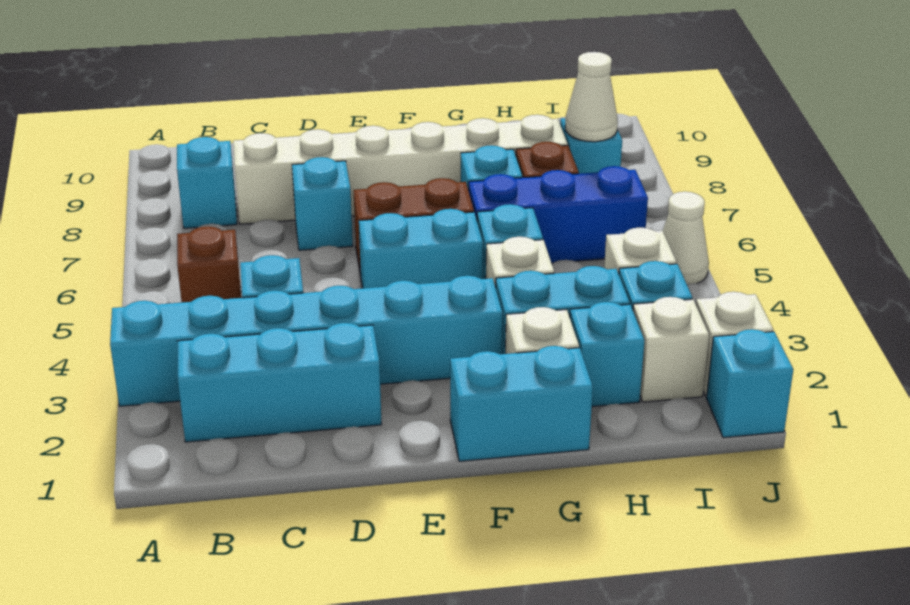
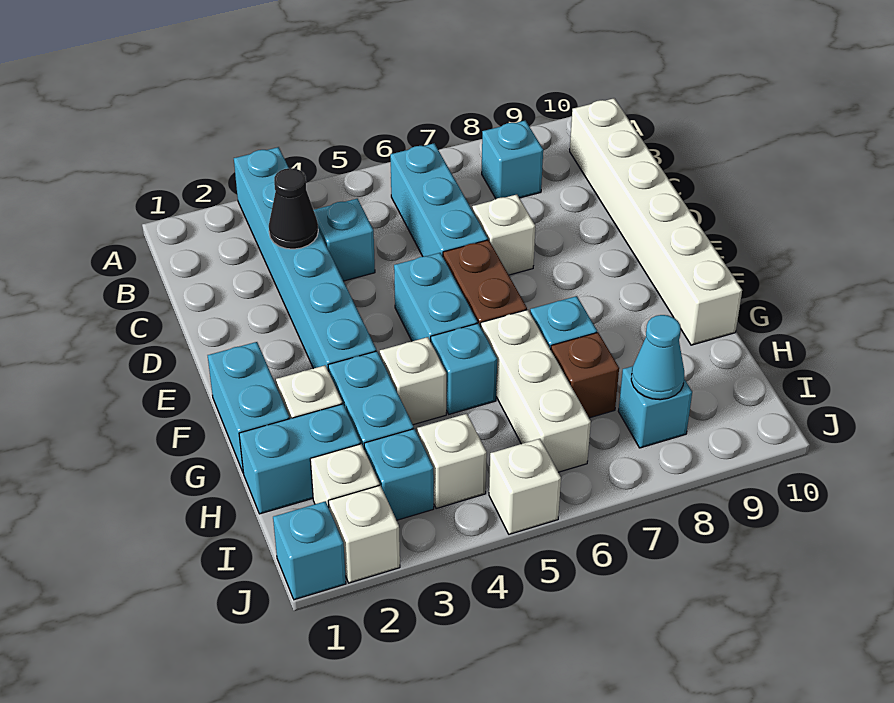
cyan 1x3 brick [178,323,382,442] -> cyan 1x3 brick moved to [390,143,488,256]
brown 1x1 brick [177,226,241,302] -> none
none -> black 1x1 cone [269,168,318,249]
white 1x6 brick [233,115,568,224] -> white 1x6 brick moved to [570,98,742,345]
cyan 1x1 brick [292,157,353,250] -> white 1x1 brick [472,195,535,275]
blue 1x3 brick [469,166,648,263] -> white 1x3 brick [481,310,591,472]
cyan 1x1 brick [570,302,645,406] -> cyan 1x2 brick [239,404,361,514]
white 1x1 cone [565,52,618,142] -> cyan 1x1 cone [631,315,684,400]
white 1x1 cone [663,192,709,284] -> white 1x1 brick [489,439,561,534]

